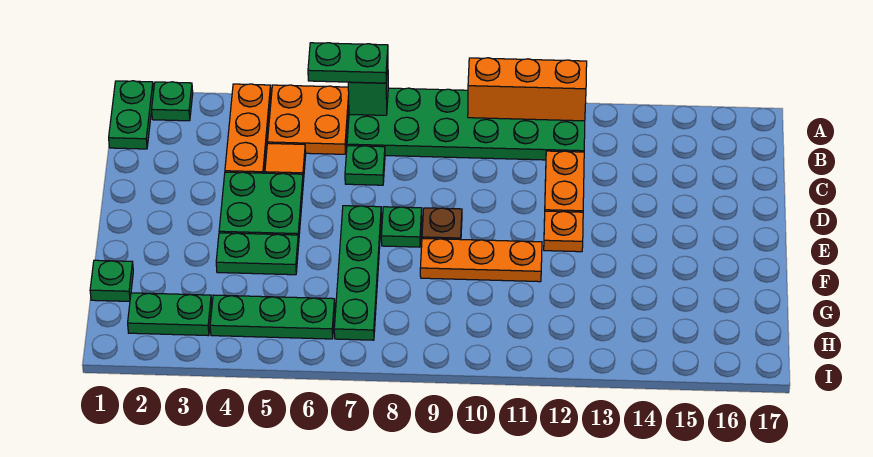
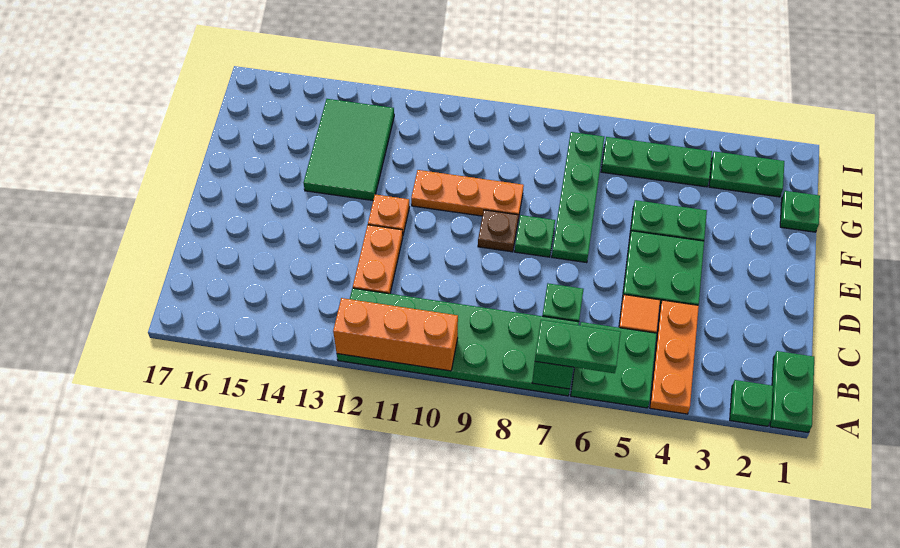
orange 2x2 plate [268,85,349,154] -> green 2x2 plate [571,322,657,408]
none -> green 2x3 tile [303,99,394,200]

